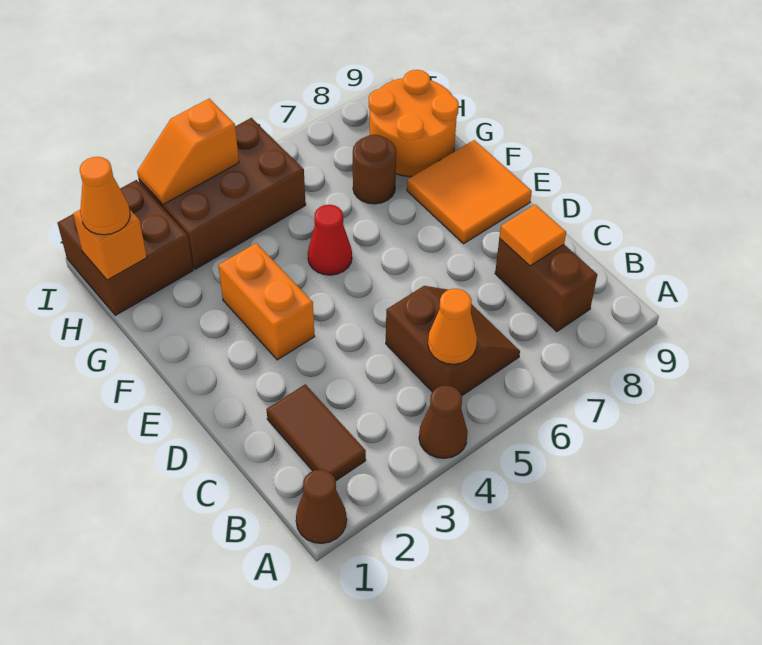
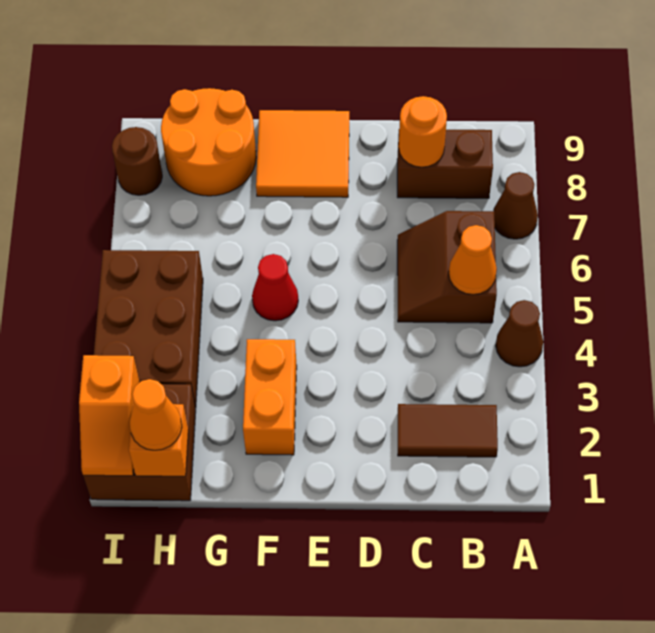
brown 1x1 cone [296,470,347,543] -> brown 1x1 cone moved to [493,172,538,239]
brown 2x2 slope [386,286,520,396] -> brown 2x2 slope turned to [397,211,497,323]
orange 1x1 tile [499,204,566,266] -> orange 1x1 round brick [399,96,447,167]
orange 1x2 brick [218,243,315,360] -> orange 1x2 brick turned to [243,339,297,455]
brown 1x1 round brick [353,135,396,204] -> brown 1x1 round brick moved to [112,127,162,195]
orange 1x2 slope [137,99,239,205] -> orange 1x2 slope moved to [79,355,140,476]

